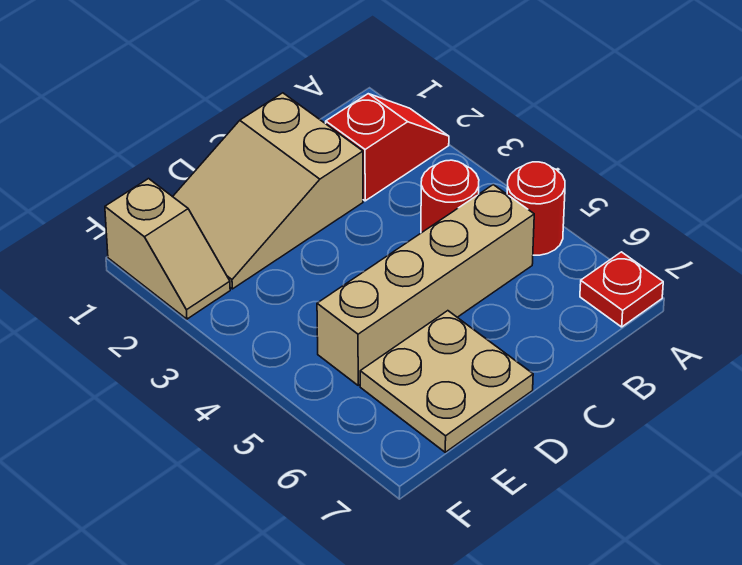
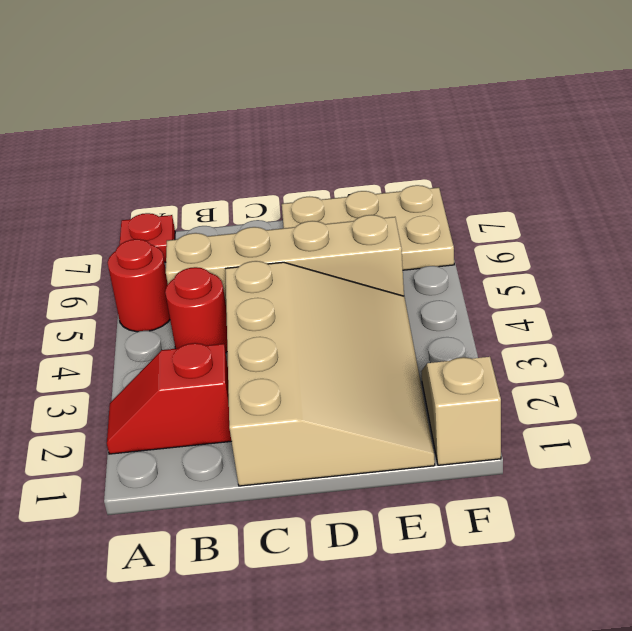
tan 2x3 slope [173,93,363,289] -> tan 3x4 slope [225,261,435,486]
tan 2x2 plate [360,311,533,452] -> tan 2x3 plate [282,185,454,270]

